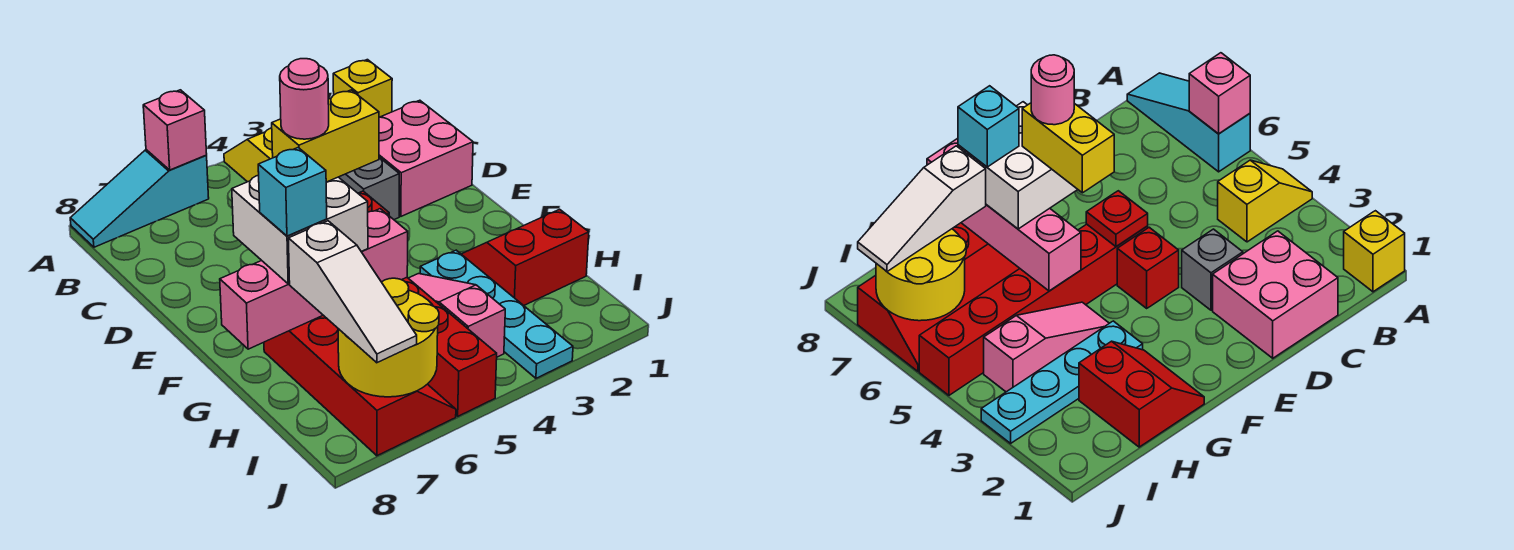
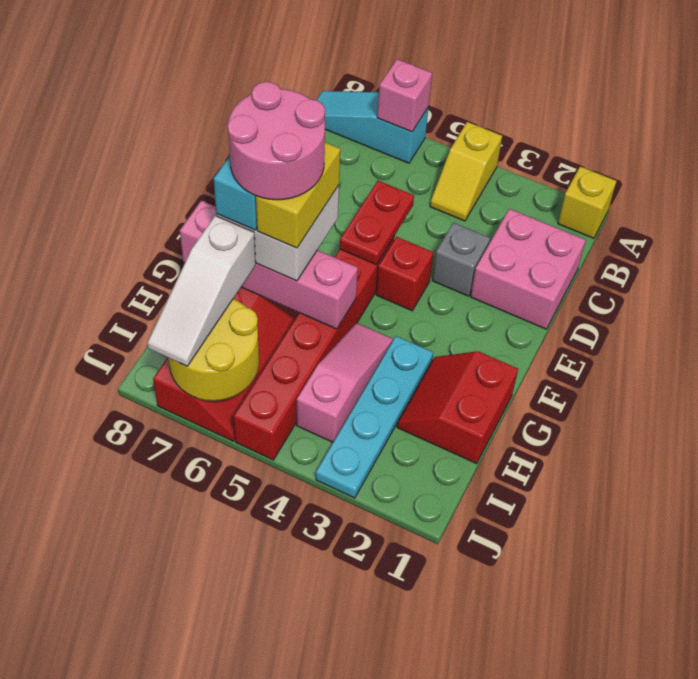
yellow 1x2 slope [224,128,273,182] -> yellow 1x2 slope turned to [430,122,502,221]
red 1x1 plate [1086,191,1148,247] -> red 1x2 plate [340,181,414,265]
yellow 1x2 brick [272,90,379,182] -> yellow 1x2 brick turned to [256,142,340,248]
pink 1x1 round brick [280,59,329,139] -> pink 2x2 round brick [228,82,325,200]
red 2x2 slope [462,209,589,306] -> red 2x2 slope turned to [397,351,518,464]

